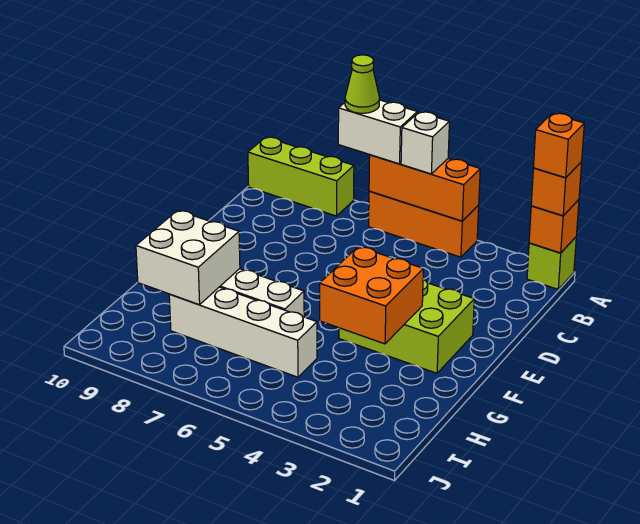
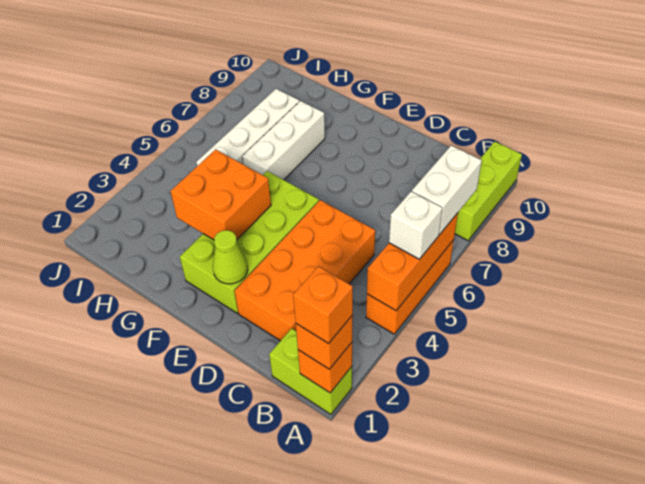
lime 1x1 brick [527,237,576,289] -> lime 1x2 brick [269,328,352,414]
lime 1x1 cone [345,55,380,113] -> lime 1x1 cone moved to [213,230,248,284]
none -> orange 2x4 brick [234,200,375,341]
lime 2x3 brick [339,280,474,373] -> lime 2x4 brick [180,171,319,313]
white 2x2 brick [136,210,240,305] -> none

